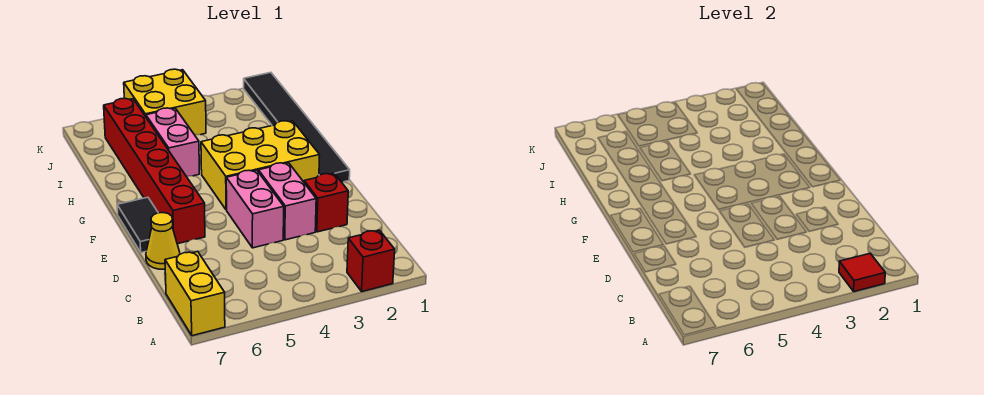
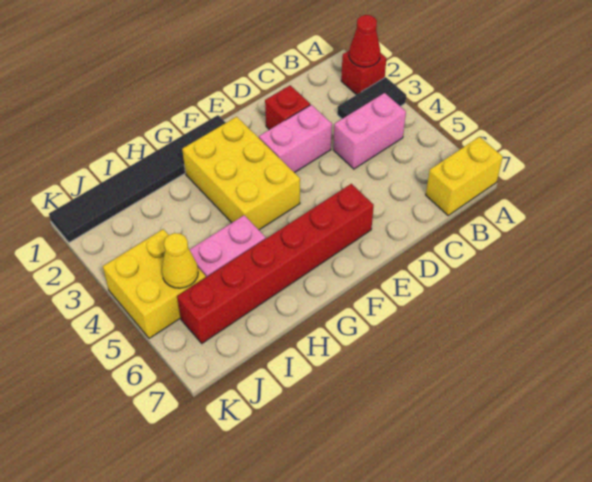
red 1x1 tile [839,253,885,292] -> red 1x1 cone [349,15,380,67]
pink 1x2 brick [226,170,284,248] -> pink 1x2 brick moved to [333,93,406,169]
yellow 1x1 cone [146,213,180,269] -> yellow 1x1 cone moved to [162,233,198,288]
black 1x2 tile [117,197,158,253] -> black 1x2 tile moved to [337,77,406,119]

